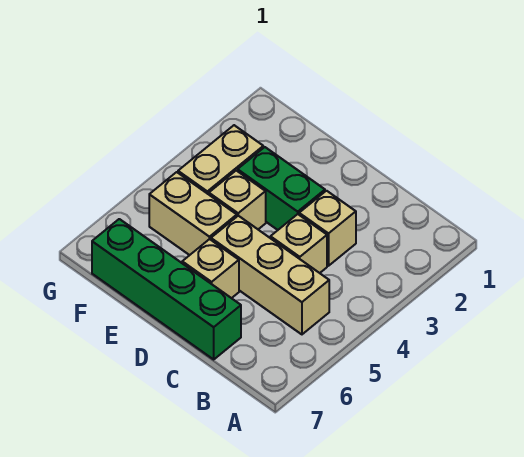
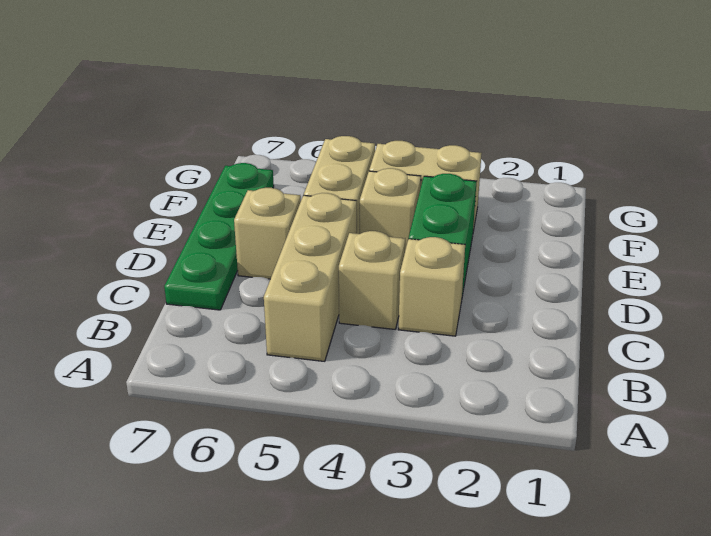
green 1x4 brick [92,219,241,359] -> green 1x4 plate [164,163,274,310]

